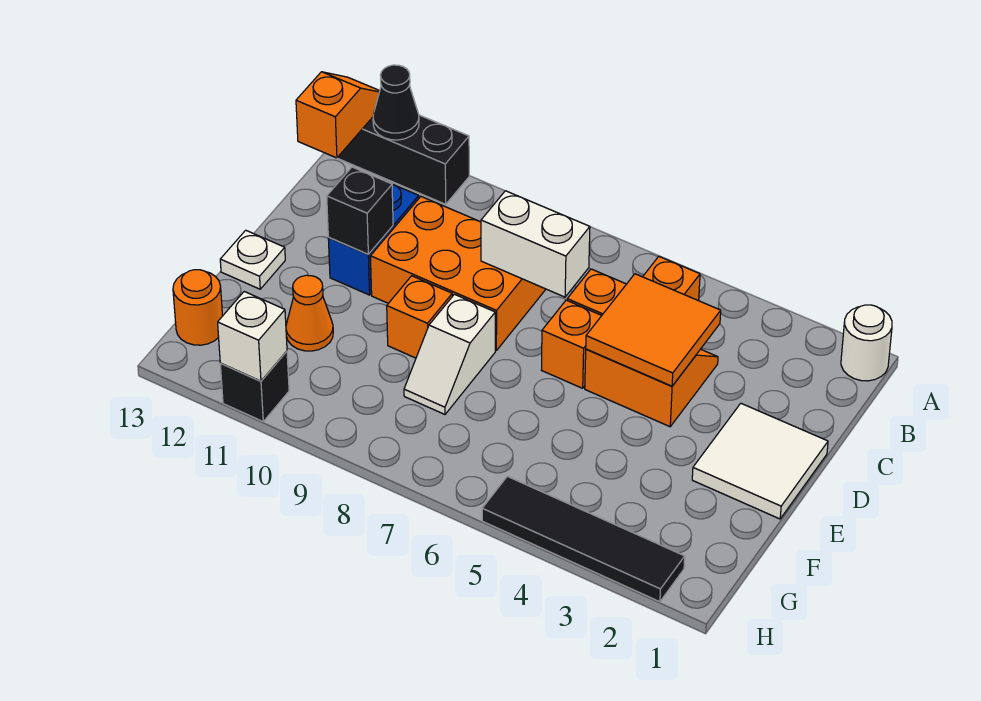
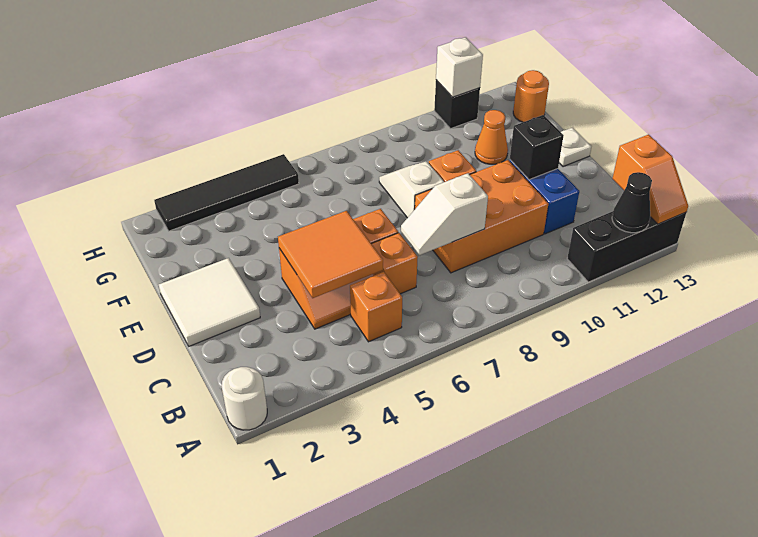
white 1x2 brick [481,191,590,297] -> white 1x2 slope [401,173,488,255]

